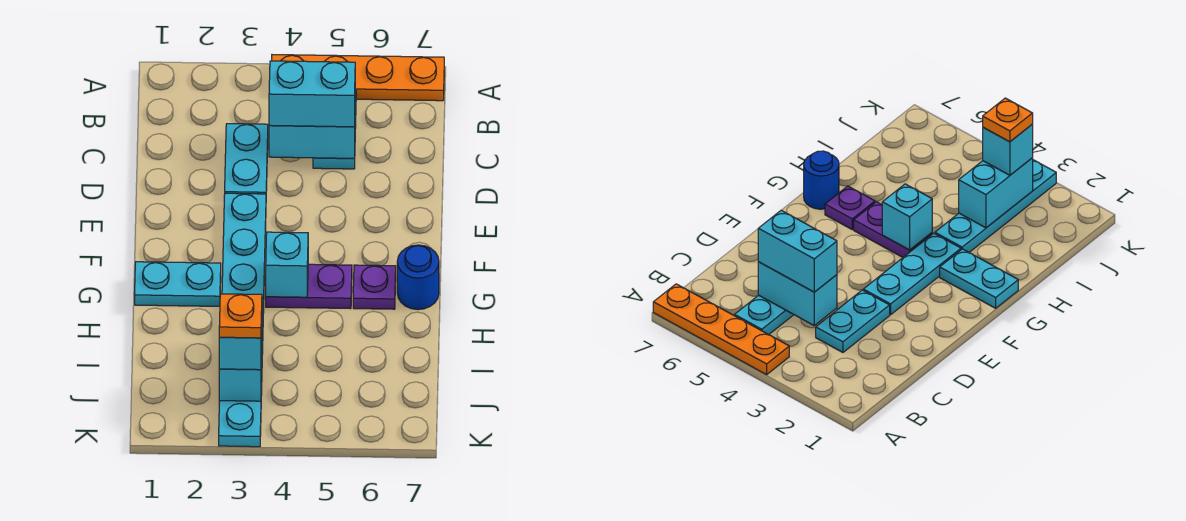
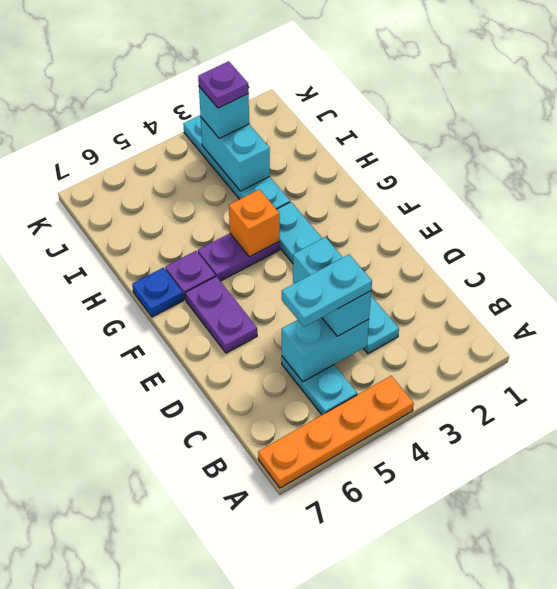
cyan 1x2 brick [269,61,355,127] -> cyan 1x2 brick turned to [293,237,371,336]
none -> purple 1x2 plate [185,276,257,353]
cyan 1x2 plate [135,262,221,306] -> cyan 1x2 plate moved to [282,254,372,327]
cyan 1x1 brick [266,232,308,297] -> orange 1x1 brick [229,189,280,257]
blue 1x1 round brick [397,245,439,310] -> blue 1x1 plate [132,268,183,317]
orange 1x1 plate [219,294,262,338] -> purple 1x1 plate [198,61,249,108]

